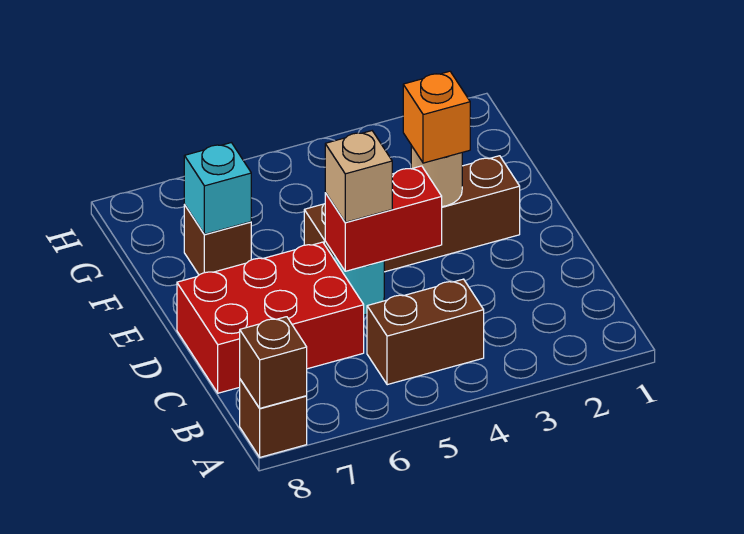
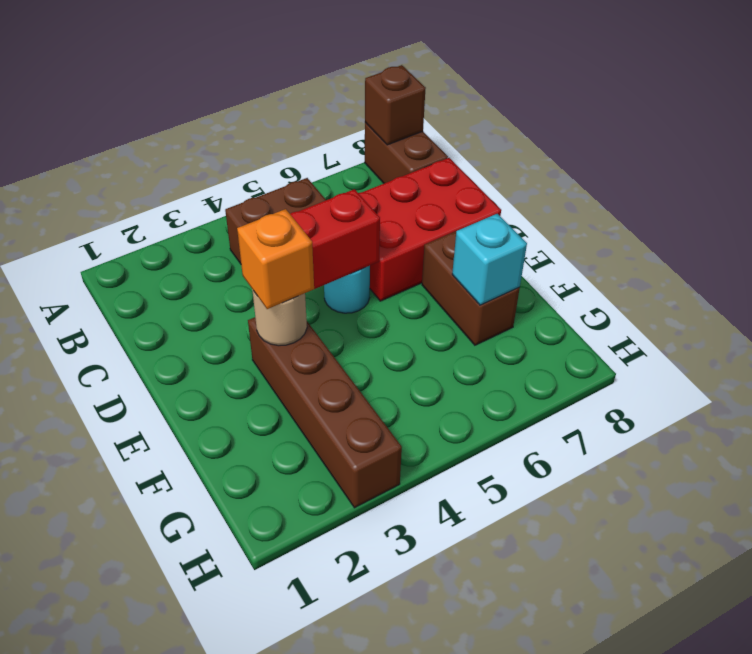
brown 1x1 brick [240,379,307,457] -> brown 1x2 brick [365,122,448,183]
tan 1x1 brick [325,131,392,222] -> none
brown 1x4 brick [304,156,520,272] -> brown 1x4 brick turned to [248,317,402,508]
brown 1x1 brick [184,205,251,275] -> brown 1x2 brick [422,231,520,345]

